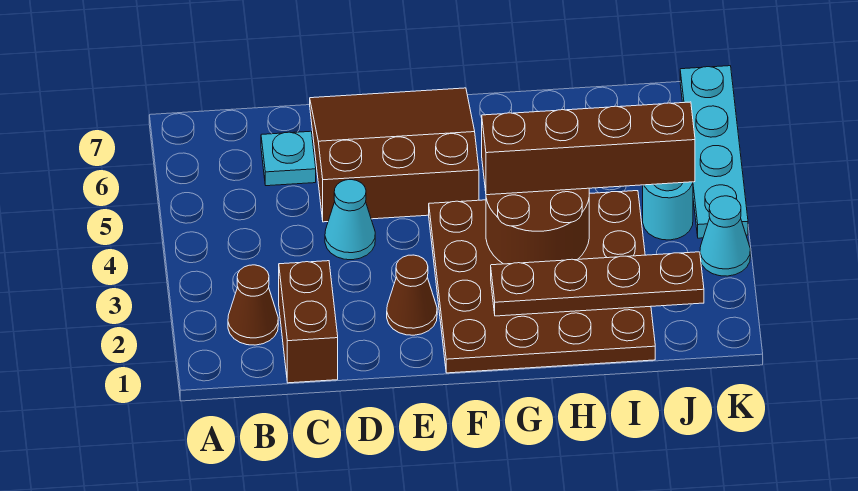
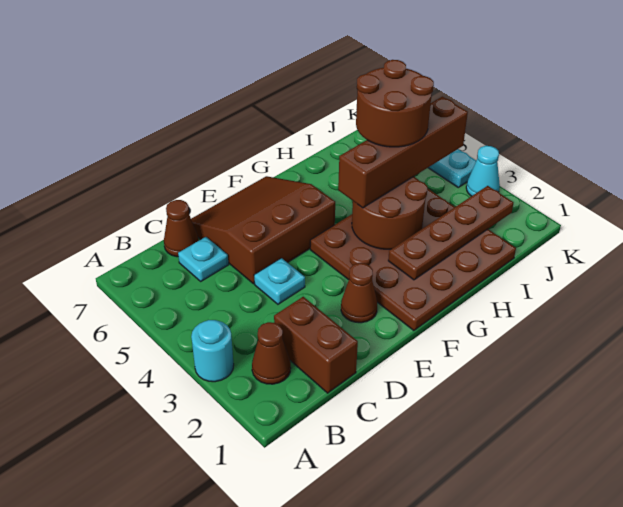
none -> brown 1x1 cone [164,200,199,257]
cyan 1x1 cone [325,180,375,260] -> cyan 1x1 plate [254,258,305,304]
none -> brown 2x2 round brick [356,60,434,147]
cyan 1x1 round brick [643,182,693,240] -> cyan 1x1 round brick moved to [191,320,234,382]

